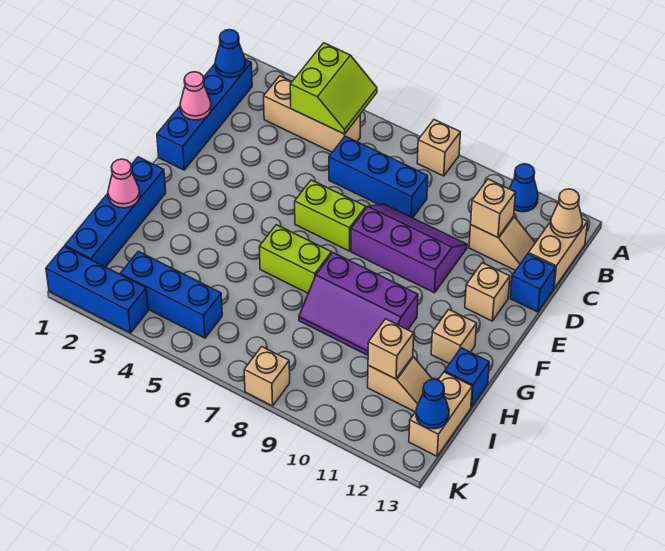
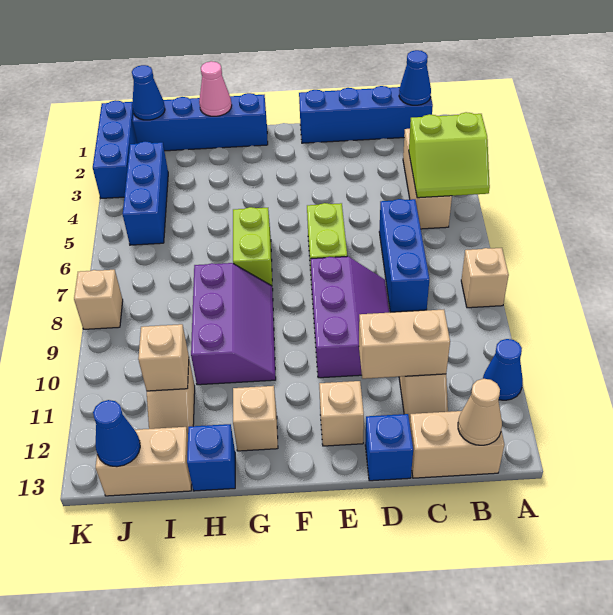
tan 1x1 brick [471,179,516,238] -> tan 1x2 brick [359,310,450,379]
pink 1x1 cone [180,72,211,120] -> none
purple 2x3 slope [299,253,418,355] -> purple 2x3 slope turned to [191,263,276,385]
none -> blue 1x1 cone [132,65,165,120]

